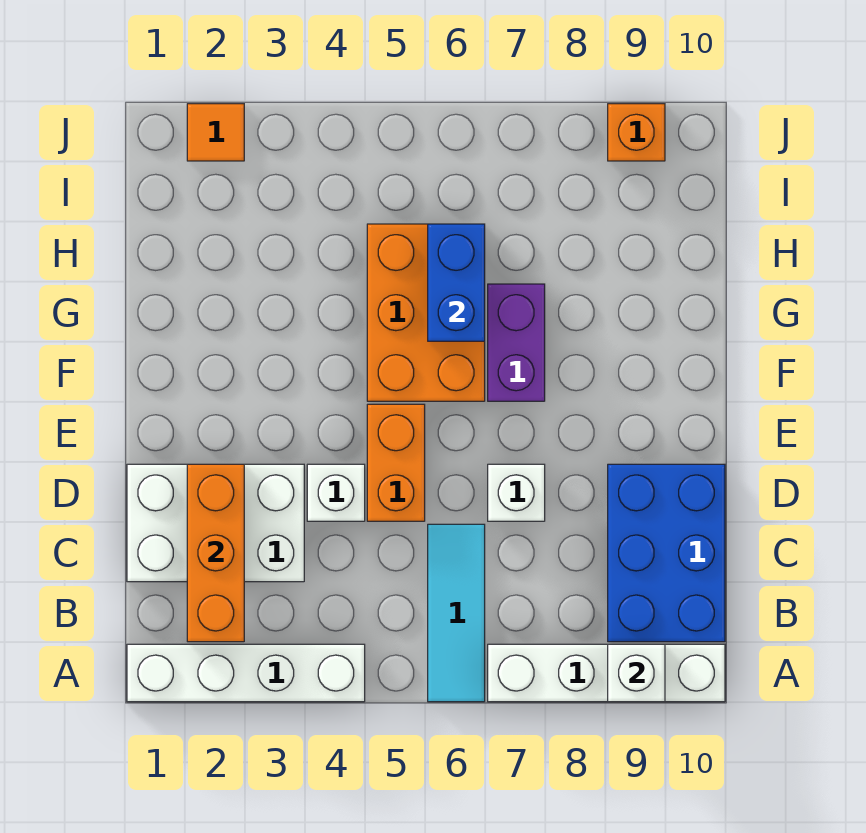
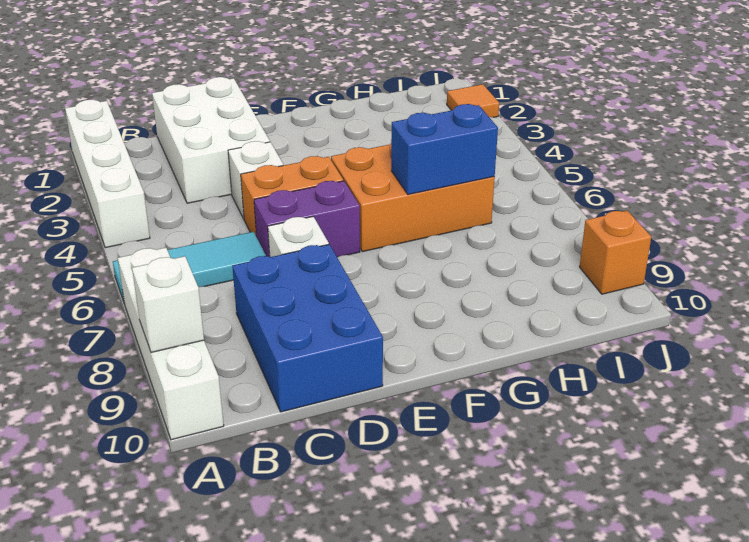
orange 1x3 brick [187,464,244,642] -> none
blue 2x3 brick [608,464,725,642] -> blue 2x3 brick turned to [232,244,383,412]
purple 1x2 brick [488,284,545,401] -> purple 1x2 brick moved to [254,181,360,257]

